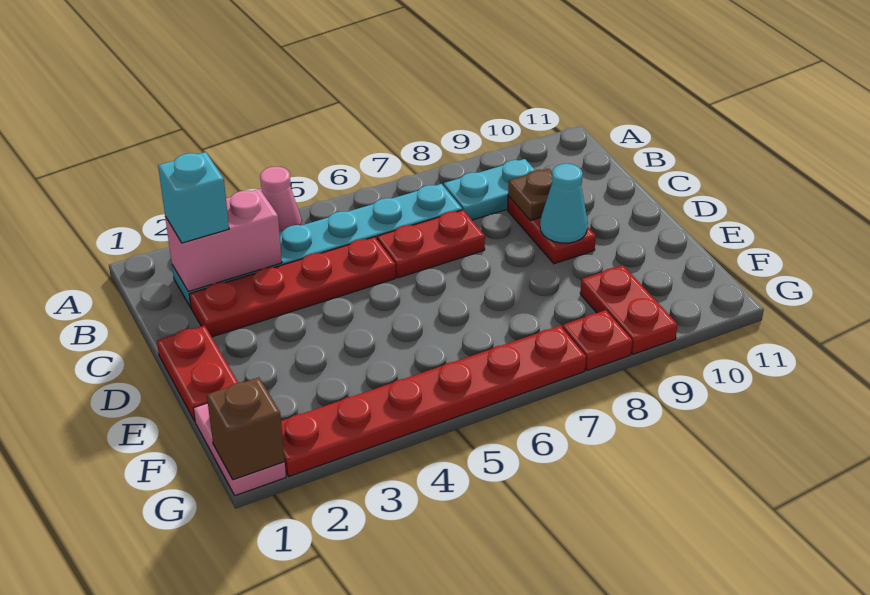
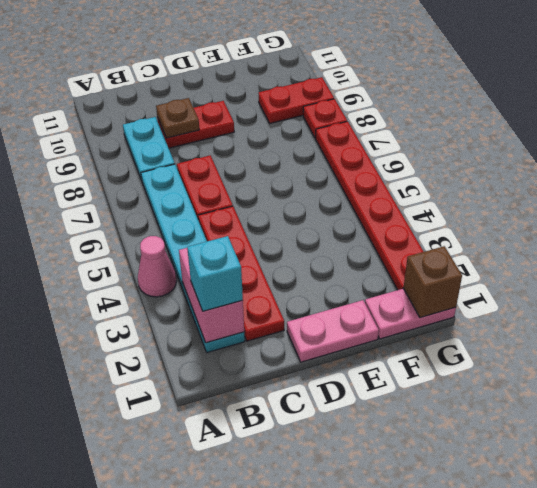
red 1x2 plate [157,325,238,421] -> pink 1x2 plate [287,300,379,362]
cyan 1x1 cone [540,164,588,243] -> none

